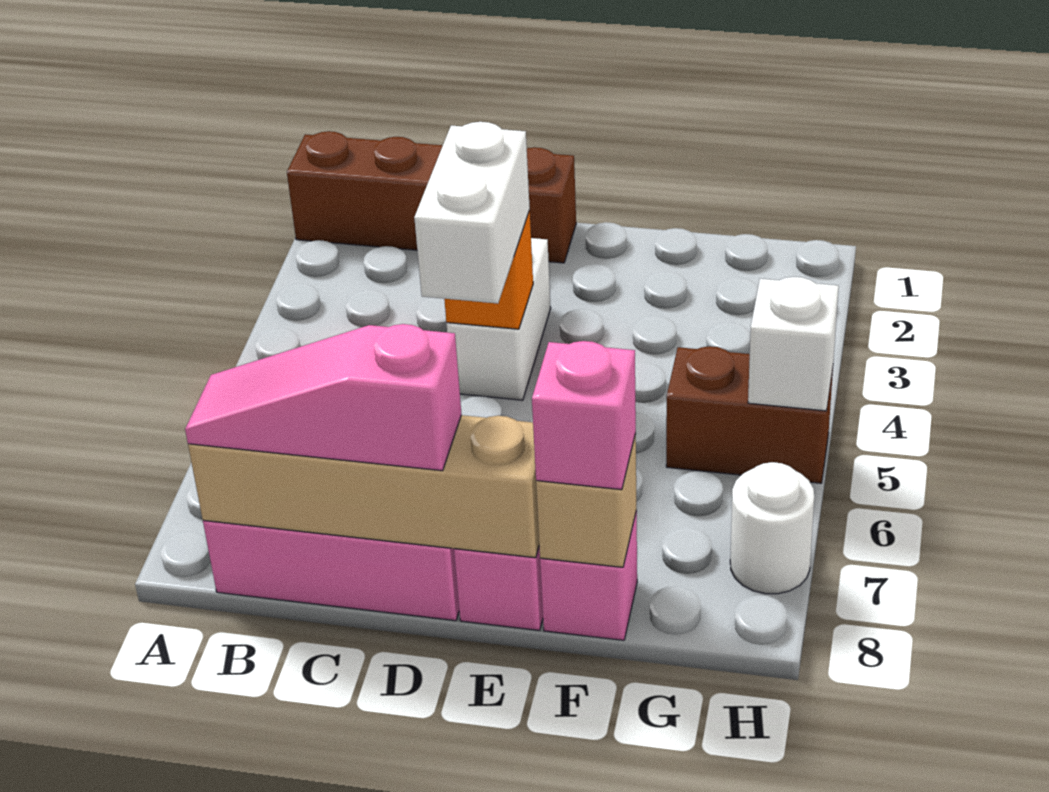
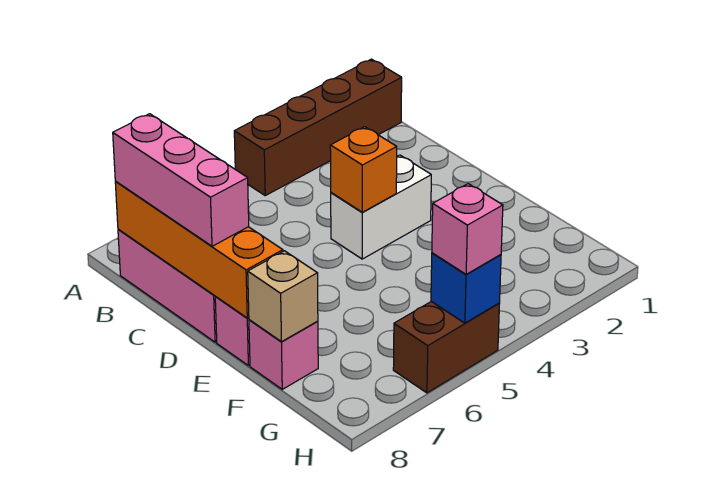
brown 1x4 brick [287,131,576,263] -> brown 1x4 brick turned to [234,59,402,196]
tan 1x4 brick [188,415,539,558] -> orange 1x4 brick [115,182,283,318]
pink 1x3 slope [185,324,462,471] -> pink 1x3 brick [113,114,249,246]
white 1x2 brick [414,122,530,304] -> none
pink 1x1 brick [532,341,636,490] -> pink 1x1 brick moved to [432,184,503,274]
brown 1x2 brick [666,346,833,483] -> brown 1x2 brick turned to [393,302,500,393]
white 1x1 brick [748,277,839,411] -> blue 1x1 brick [431,253,501,323]
white 1x1 round brick [730,462,814,594] -> none

